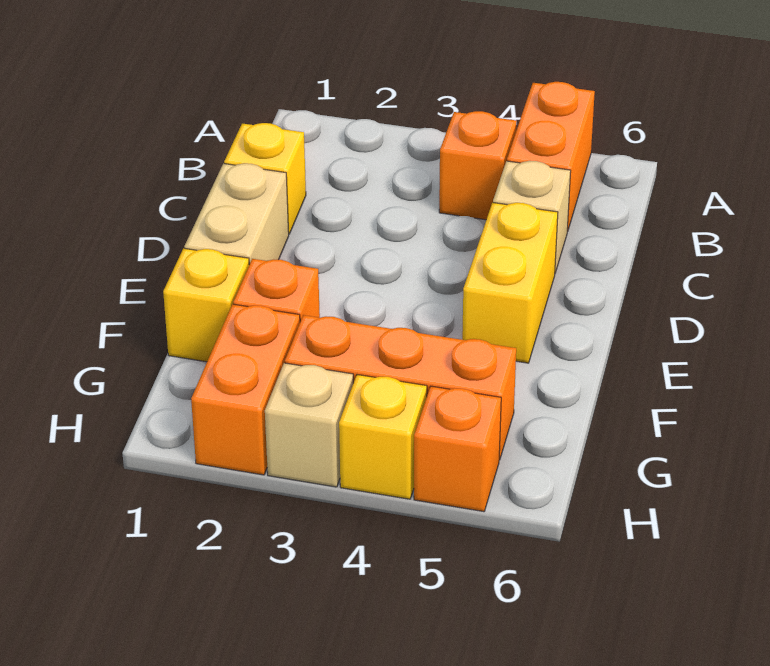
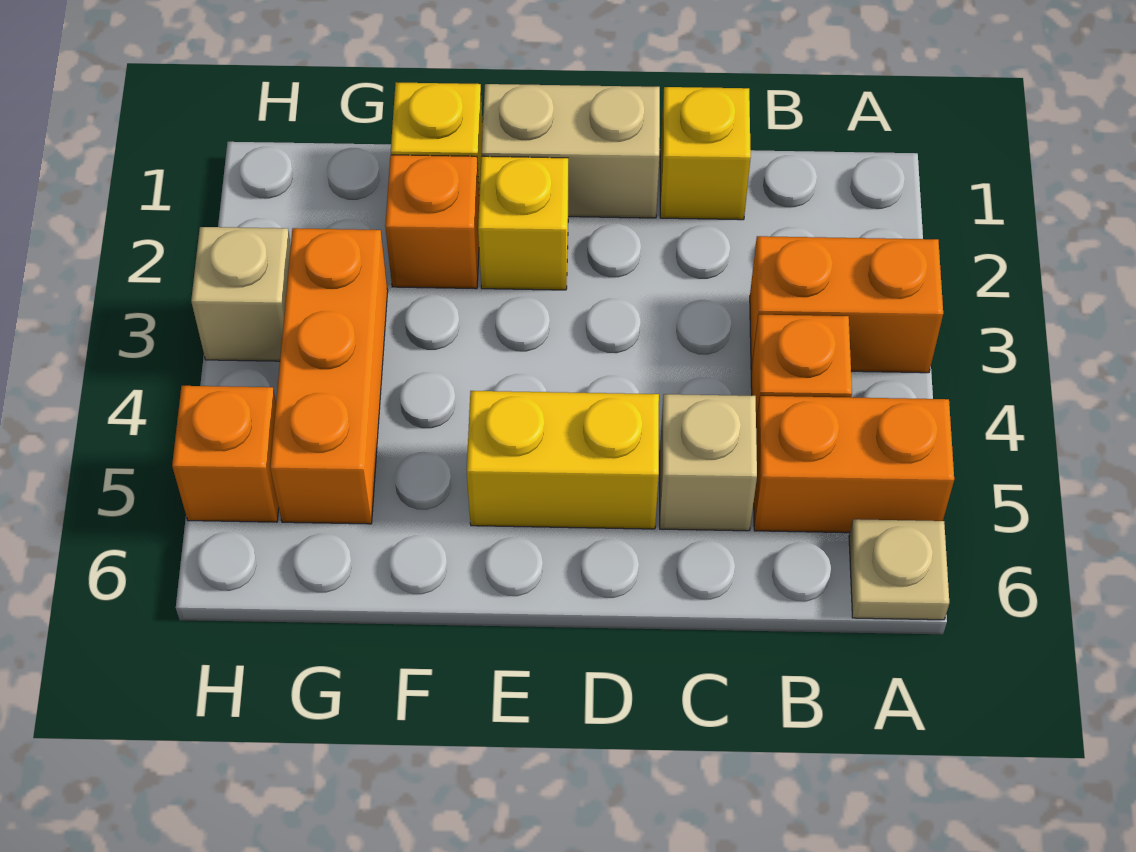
none -> tan 1x1 plate [849,519,949,620]
orange 1x2 brick [191,304,300,475] -> orange 1x2 brick moved to [750,236,943,373]
yellow 1x1 brick [339,375,427,499] -> yellow 1x1 brick moved to [478,156,568,290]

